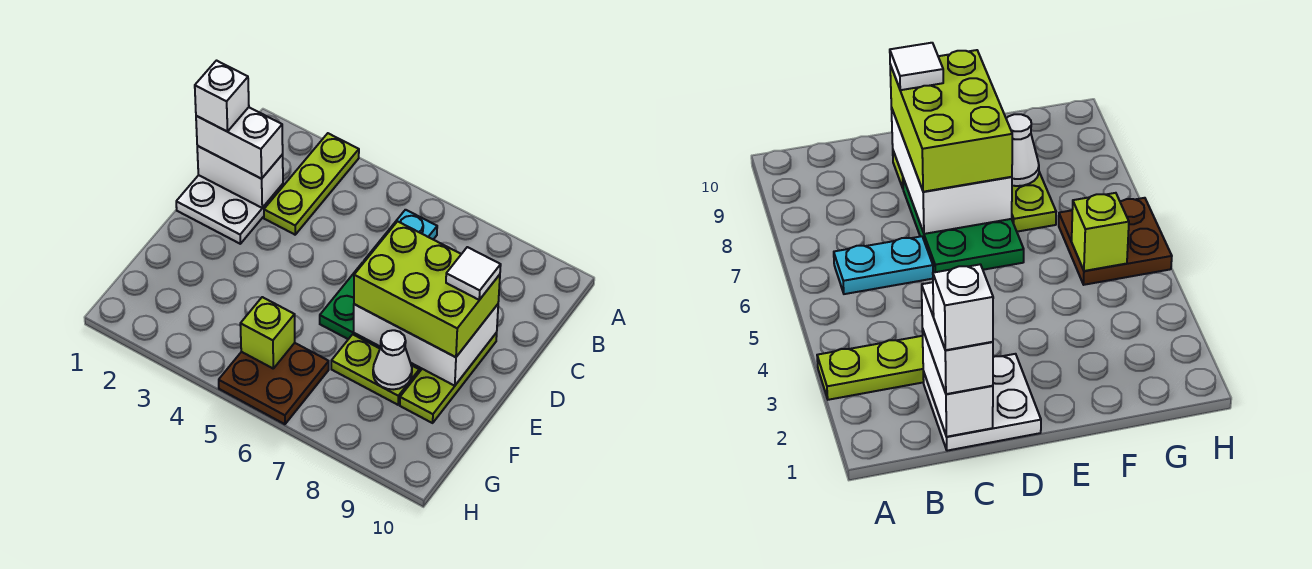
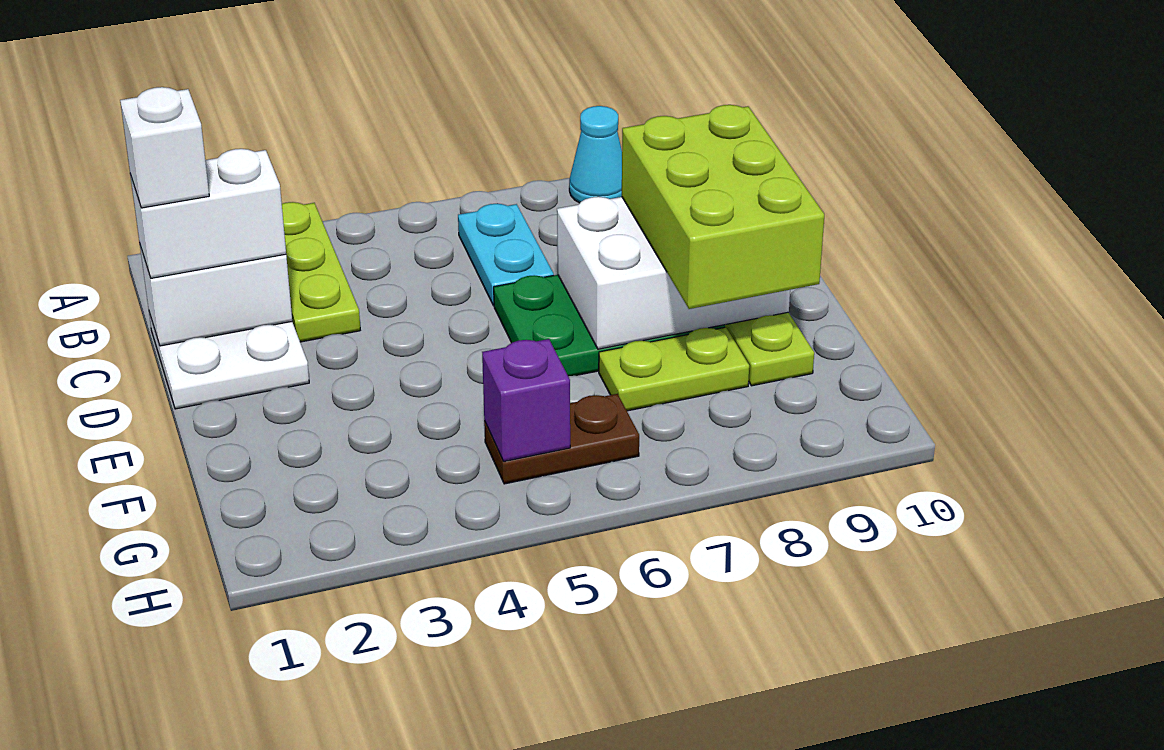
none -> cyan 1x1 cone [569,106,622,203]
lime 2x3 brick [354,221,500,357] -> lime 2x3 brick turned to [622,105,824,309]
white 1x1 tile [446,247,501,300] -> none
white 1x1 cone [373,330,412,389] -> none
brown 2x2 plate [219,343,329,424] -> brown 1x2 plate [484,394,639,484]
lime 1x1 brick [240,297,295,368] -> purple 1x1 brick [482,339,570,461]

